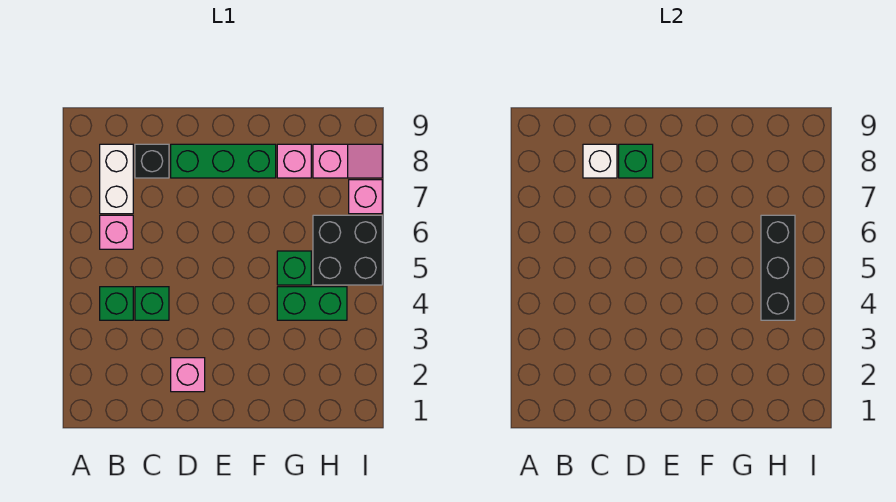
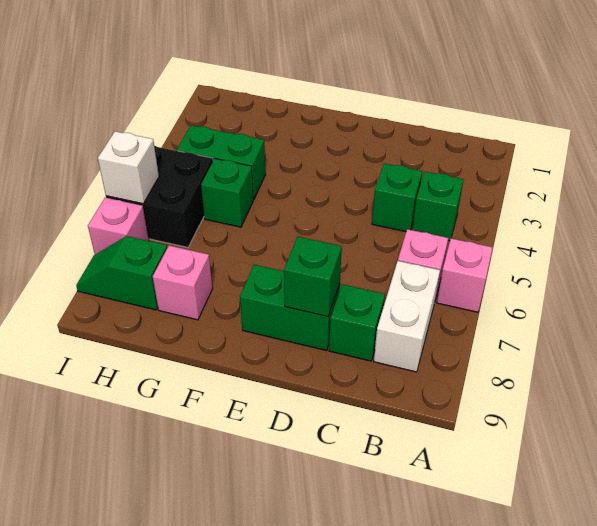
black 1x1 brick [135,144,169,178] -> green 1x1 brick [329,284,385,361]
white 1x1 brick [583,144,617,178] -> white 1x1 brick moved to [98,131,159,204]
pink 1x1 brick [171,358,205,392] -> pink 1x1 brick moved to [437,239,493,312]
green 1x3 brick [171,144,276,178] -> green 1x2 brick [240,265,340,351]
black 1x3 brick [761,215,795,320] -> none
pink 1x2 slope [313,144,382,178] -> green 1x2 slope [76,236,167,310]

